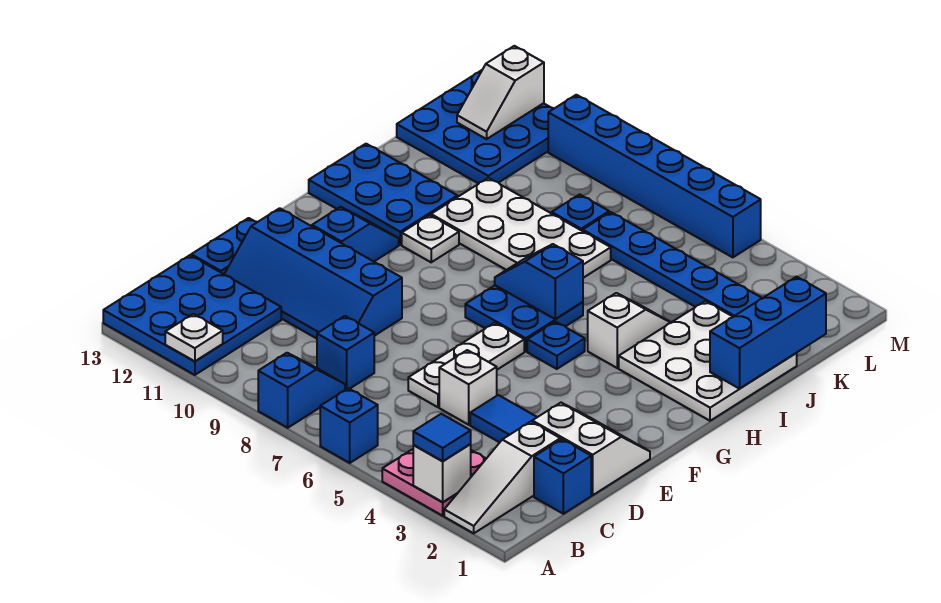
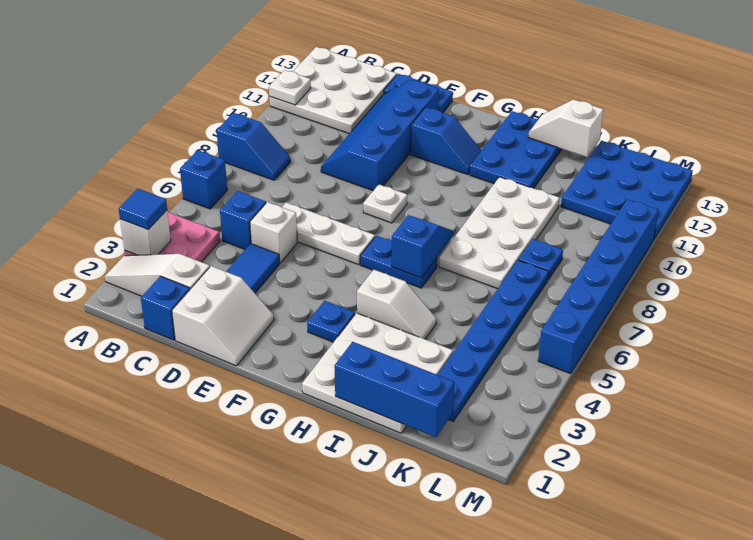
blue 3x3 plate [103,255,281,375] -> white 3x3 plate [269,47,397,134]
blue 1x1 brick [317,316,374,390] -> blue 1x1 brick moved to [220,191,266,249]
blue 1x1 plate [527,322,585,369] -> blue 1x1 plate moved to [307,301,355,342]
blue 2x2 plate [465,285,583,351] -> blue 1x2 plate [360,236,437,288]
white 1x1 plate [402,215,459,262] -> white 1x1 plate moved to [363,184,407,223]
white 1x2 slope [457,46,544,139] -> white 1x2 slope moved to [528,100,603,157]

